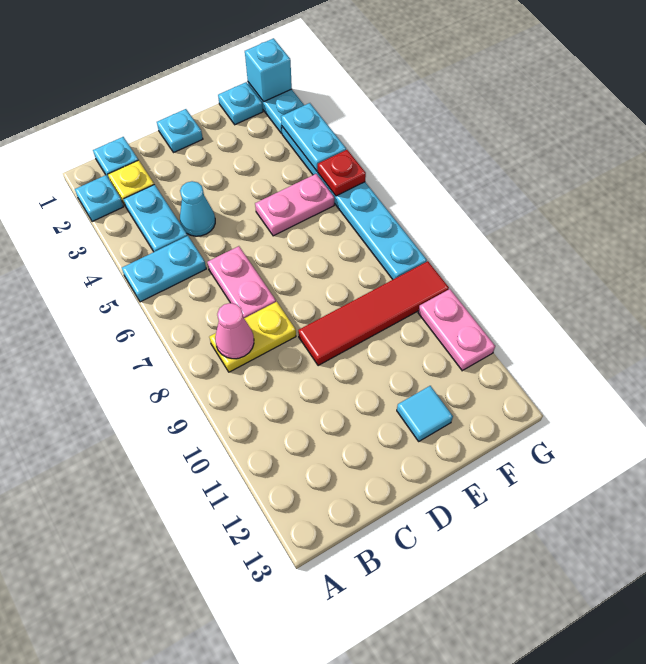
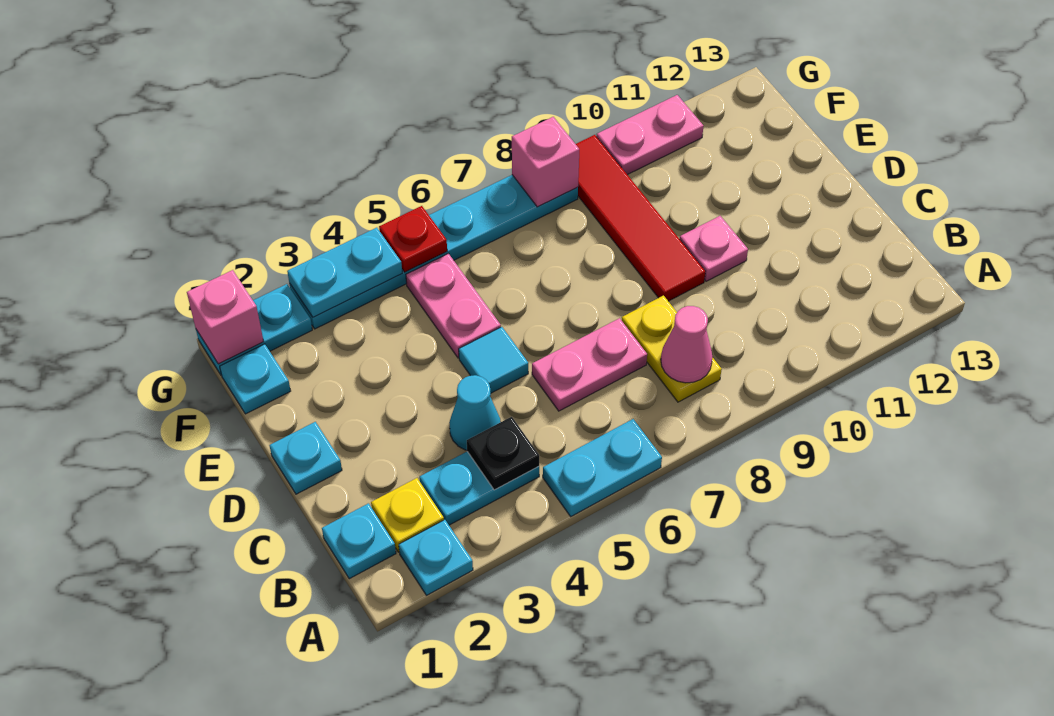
cyan 1x2 plate [122,236,206,302] -> cyan 1x2 plate turned to [543,419,662,516]
none -> black 1x1 plate [467,417,539,490]
none -> pink 1x1 plate [680,216,748,281]
cyan 1x1 tile [397,386,453,441] -> cyan 1x1 tile moved to [459,327,528,393]
cyan 1x1 brick [245,38,292,102] -> pink 1x1 brick [187,270,264,364]
none -> pink 1x1 brick [512,117,579,207]

